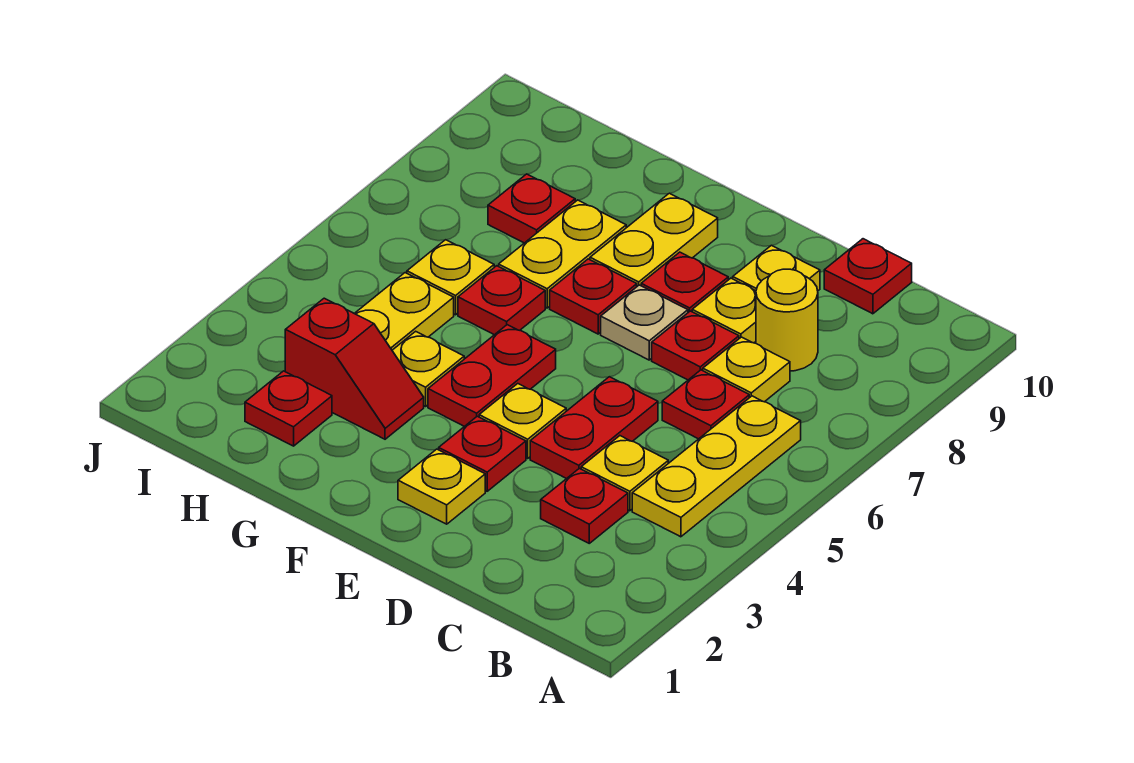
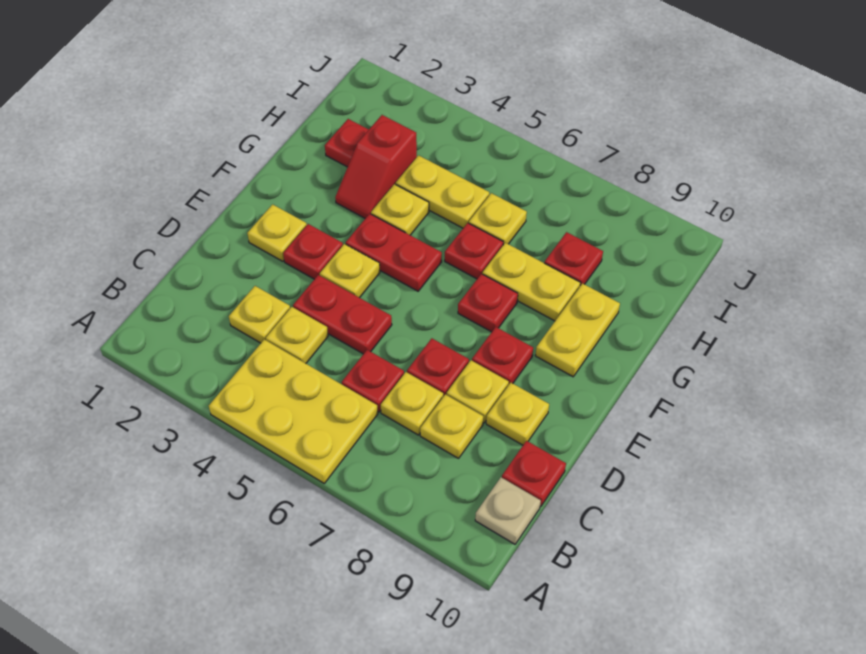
yellow 1x3 plate [632,396,801,537] -> yellow 2x3 plate [209,339,378,483]
red 1x1 plate [541,468,628,543] -> yellow 1x1 plate [229,286,290,343]
yellow 1x1 round brick [756,269,818,371] -> yellow 1x1 plate [420,394,483,458]
tan 1x1 plate [601,285,688,360] -> tan 1x1 plate moved to [475,477,541,544]
yellow 1x2 plate [590,193,718,286] -> yellow 1x2 plate turned to [535,284,620,377]

